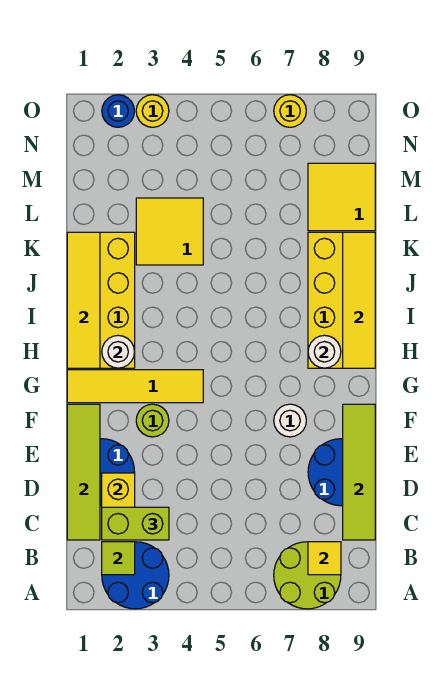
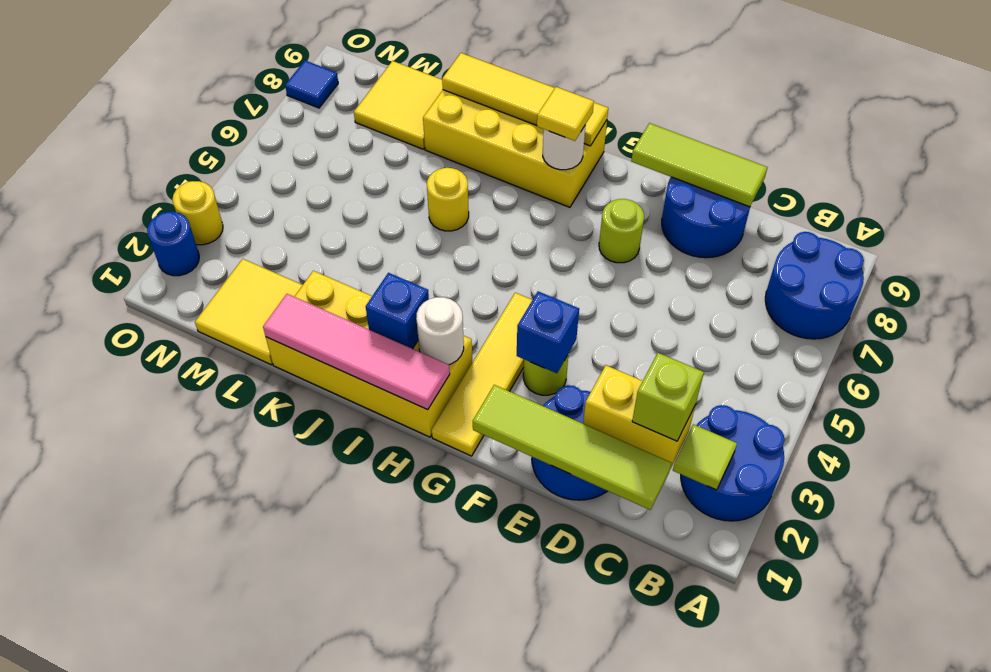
lime 2x2 round brick [274,542,341,609] -> blue 2x2 round brick [765,232,864,339]
yellow 1x1 tile [308,542,341,575] -> yellow 1x1 tile moved to [537,87,594,141]
lime 1x2 brick [102,507,169,540] -> lime 1x1 brick [632,353,704,441]
lime 1x4 tile [343,404,375,540] -> lime 1x3 tile [631,123,767,207]
none -> blue 1x1 brick [517,291,579,373]
white 1x1 round brick [274,404,306,437] -> lime 1x1 round brick [599,199,644,263]
yellow 1x4 tile [67,232,100,368] -> pink 1x4 tile [263,294,450,410]
none -> blue 1x1 brick [366,273,429,349]
yellow 2x2 tile [136,198,203,265] -> yellow 2x2 tile moved to [195,259,302,365]
yellow 1x1 round brick [274,95,306,127] -> yellow 1x1 round brick moved to [427,168,469,231]
none -> blue 1x1 tile [285,61,338,108]

